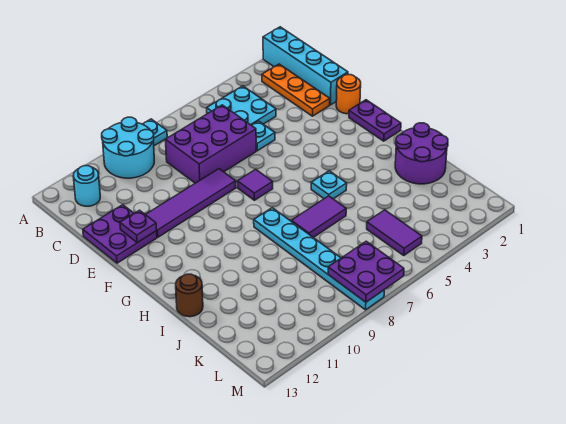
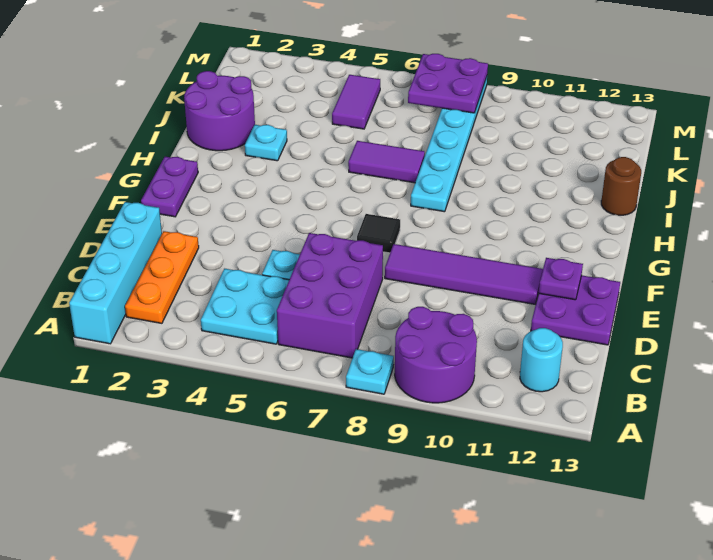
cyan 2x2 round brick [102,117,154,178] -> purple 2x2 round brick [395,307,477,403]
purple 2x3 brick [165,105,256,183] -> purple 2x3 brick turned to [277,233,383,358]
orange 1x1 round brick [336,75,361,114] -> none
purple 1x1 tile [237,169,273,200] -> black 1x1 tile [357,214,400,253]
cyan 1x1 plate [311,171,347,199] -> cyan 1x1 plate moved to [245,125,287,161]

